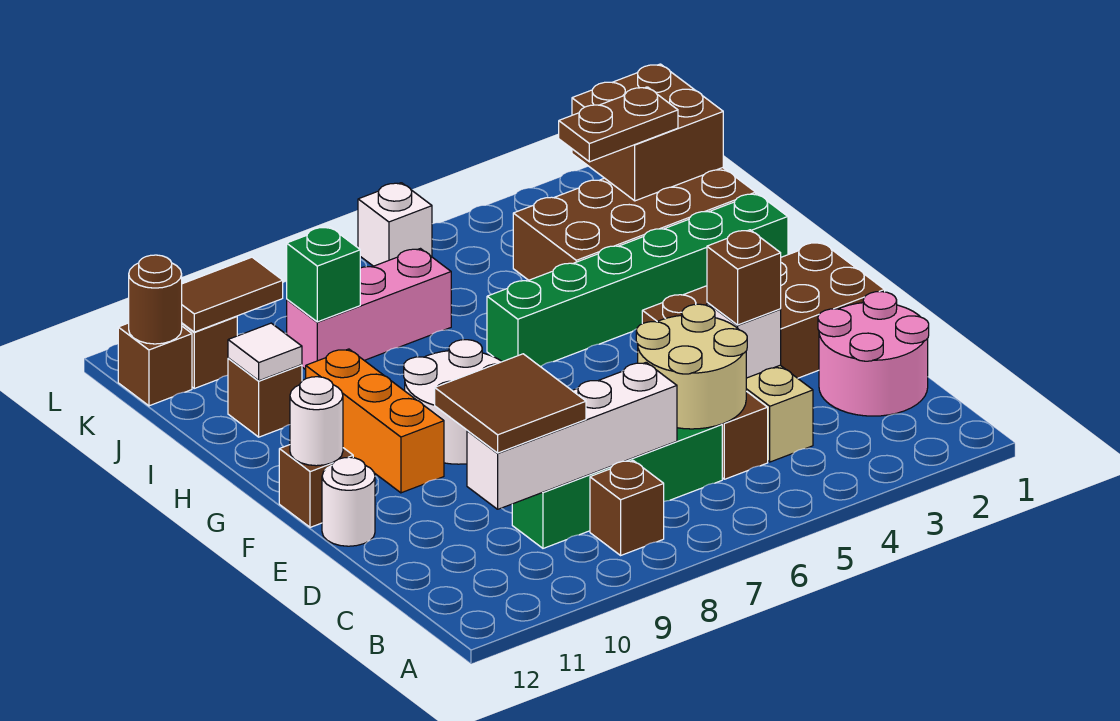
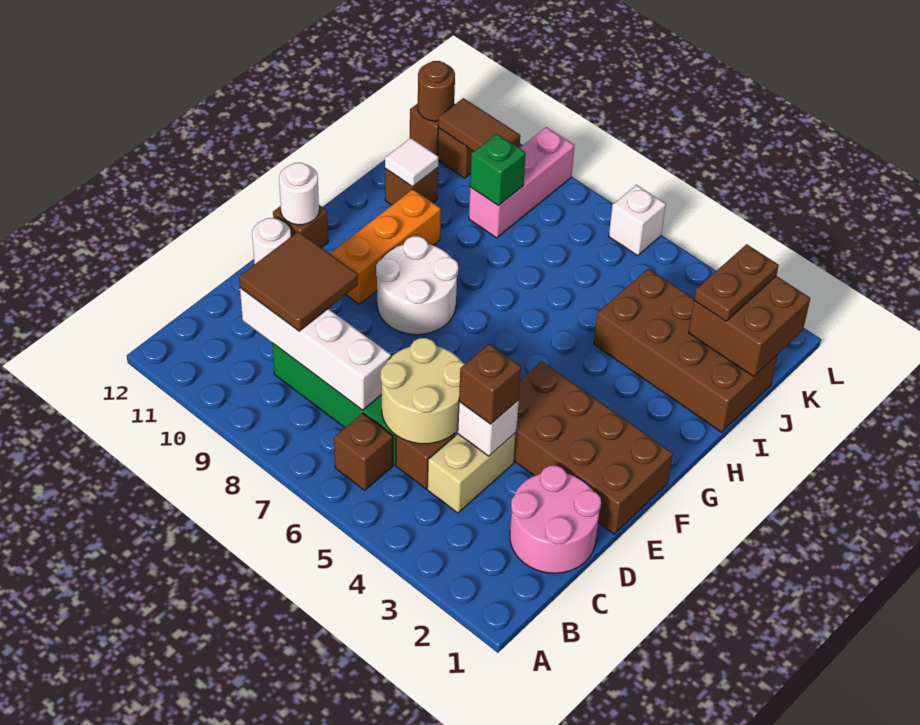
brown 1x1 brick [590,460,664,555] -> brown 1x1 brick moved to [334,413,393,490]
green 1x6 brick [487,194,788,367] -> none
brown 1x2 plate [559,87,678,162] -> brown 1x2 plate turned to [694,244,779,321]
pink 1x3 brick [287,249,451,370] -> pink 1x3 brick turned to [469,127,574,238]

